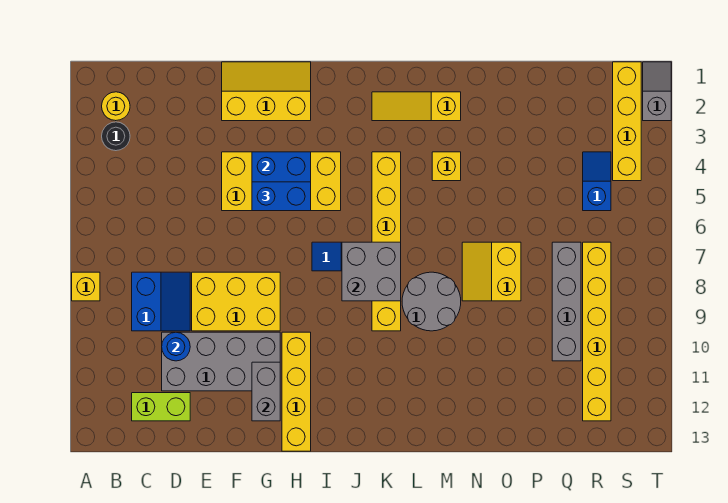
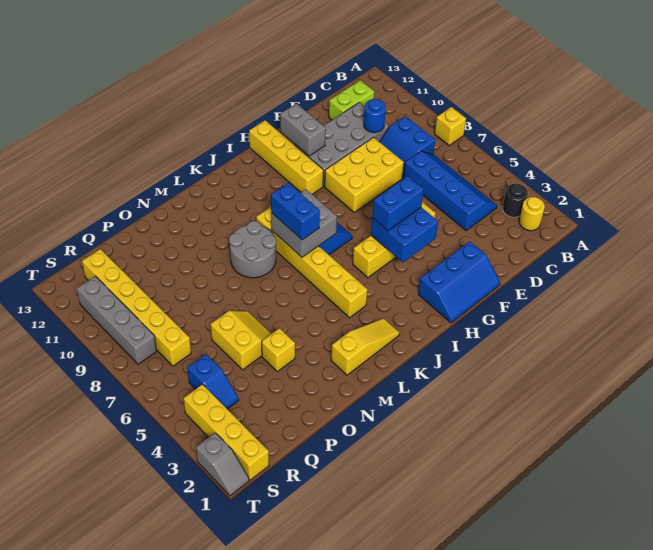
none -> blue 2x4 slope [403,151,497,231]
yellow 2x3 slope [222,62,311,121] -> blue 2x3 slope [418,241,500,323]
yellow 2x4 brick [222,152,341,211] -> yellow 1x4 brick [353,202,436,278]
none -> blue 1x2 brick [271,183,320,240]
yellow 1x1 brick [432,152,461,181] -> yellow 1x1 brick moved to [262,328,295,372]
yellow 2x2 slope [462,242,521,301] -> yellow 2x2 slope moved to [211,311,271,370]
grey 1x4 brick [552,242,581,361] -> grey 1x4 brick moved to [77,276,157,364]

